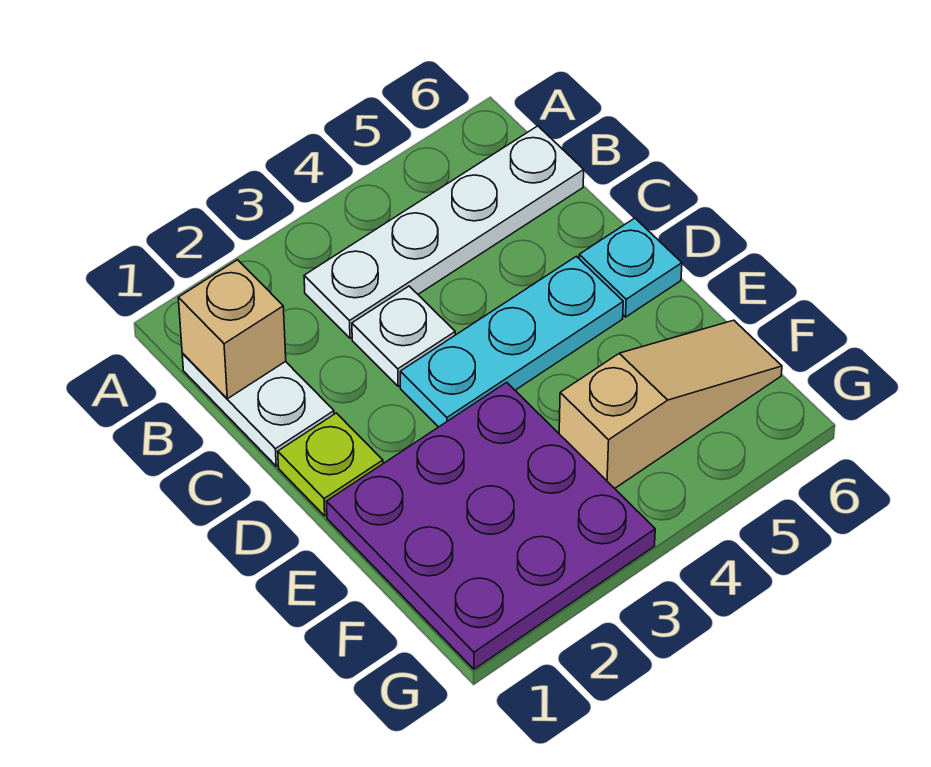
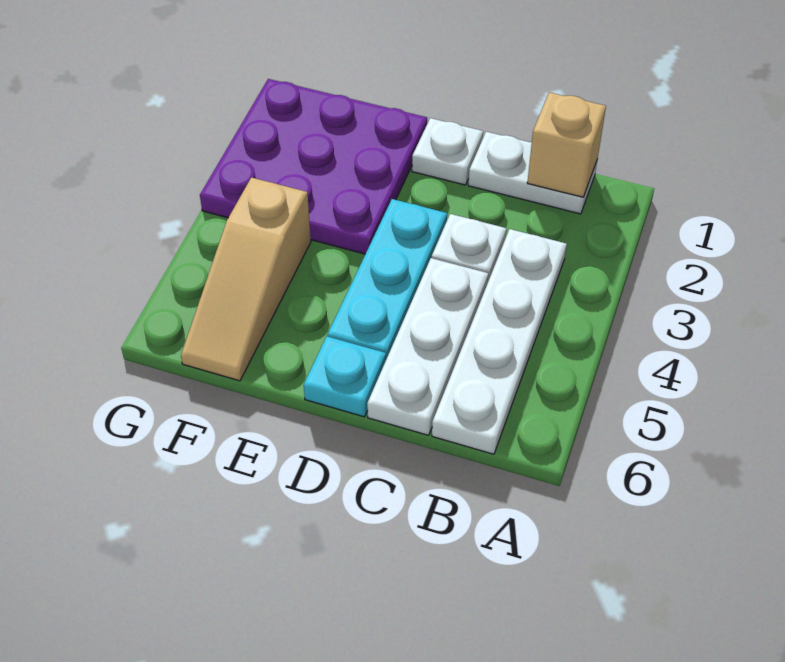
none -> white 1x3 plate [367,258,488,435]
lime 1x1 plate [278,413,383,516] -> white 1x1 plate [412,118,483,185]

